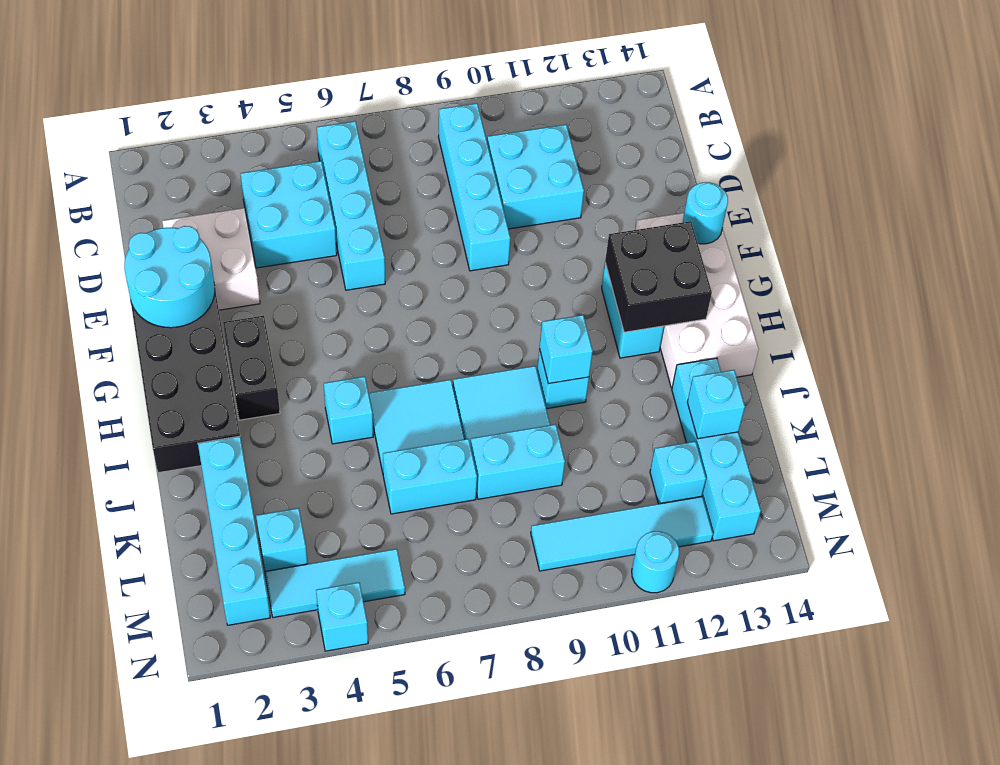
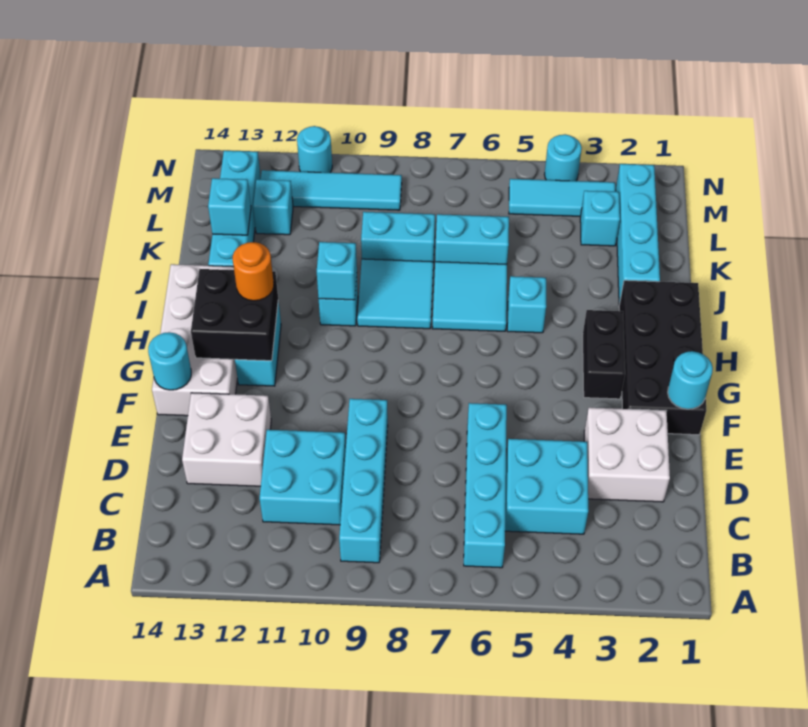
none -> white 2x2 brick [182,393,271,486]
cyan 2x2 round brick [124,226,215,328] -> cyan 1x1 round brick [668,351,713,409]
none -> orange 1x1 round brick [233,242,274,301]
cyan 1x1 brick [316,582,368,651] -> cyan 1x1 round brick [545,134,582,181]

